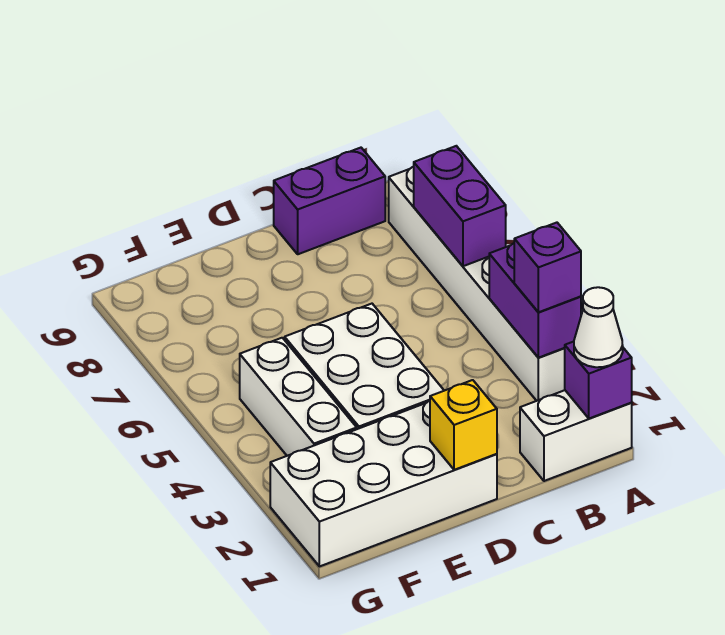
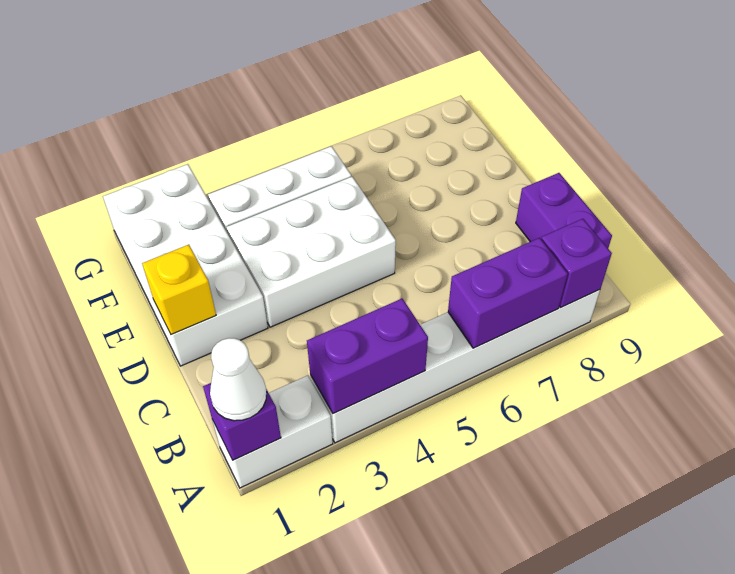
white 1x2 brick [520,390,632,481] -> white 1x2 brick turned to [212,376,333,488]
purple 1x1 brick [514,223,581,312] -> purple 1x1 brick moved to [541,219,612,308]

